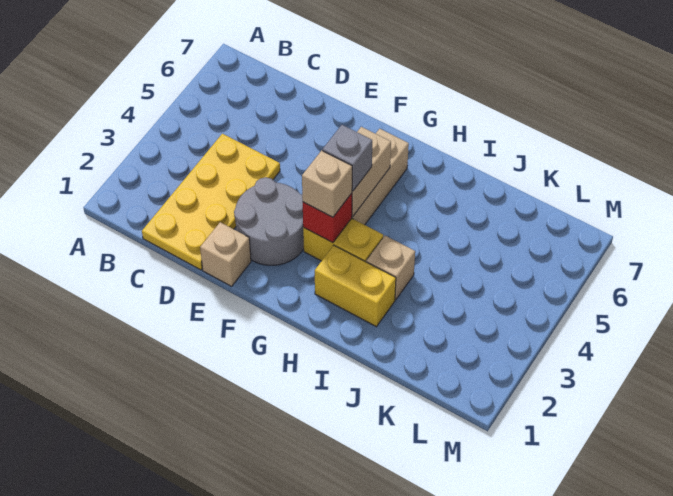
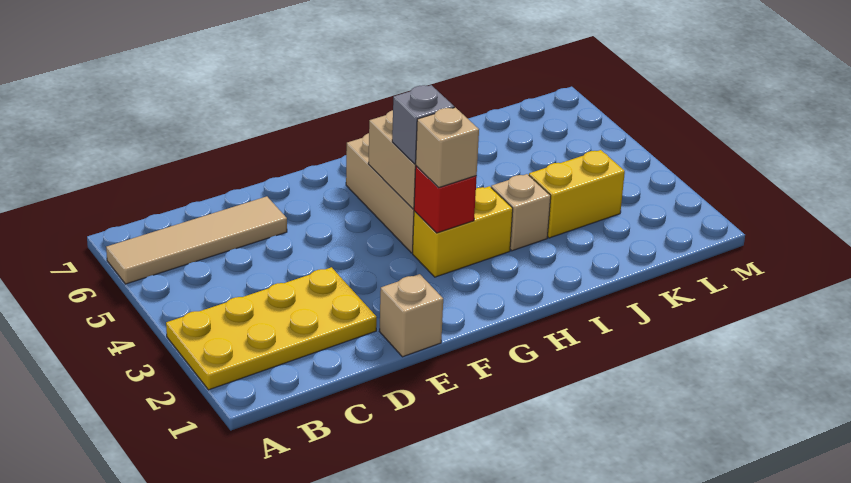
none -> tan 1x4 tile [106,196,287,284]
yellow 2x4 plate [142,134,280,270] -> yellow 2x4 plate turned to [166,267,377,390]
grey 2x2 round brick [234,177,304,265] -> none
yellow 1x2 brick [315,245,396,327] -> yellow 1x2 brick moved to [529,150,625,238]

